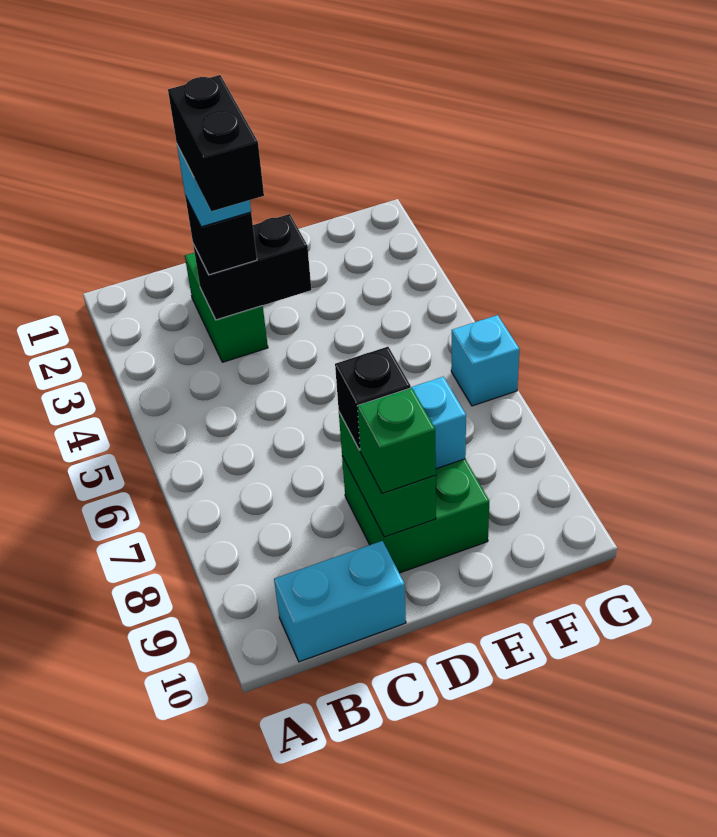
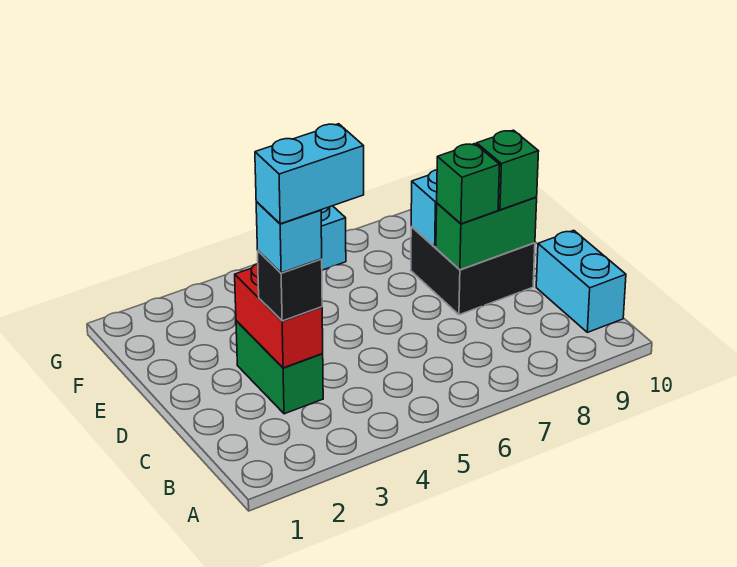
green 1x2 brick [185,253,268,362] -> green 1x2 brick turned to [236,321,323,414]
black 1x2 brick [193,214,311,320] -> red 1x2 brick [235,264,323,368]
black 1x2 brick [168,75,264,211] -> cyan 1x2 brick [255,124,364,224]
green 2x2 brick [342,456,489,573] -> black 2x2 brick [411,227,535,315]
black 1x1 brick [335,347,411,450] -> green 1x1 brick [437,144,500,224]

